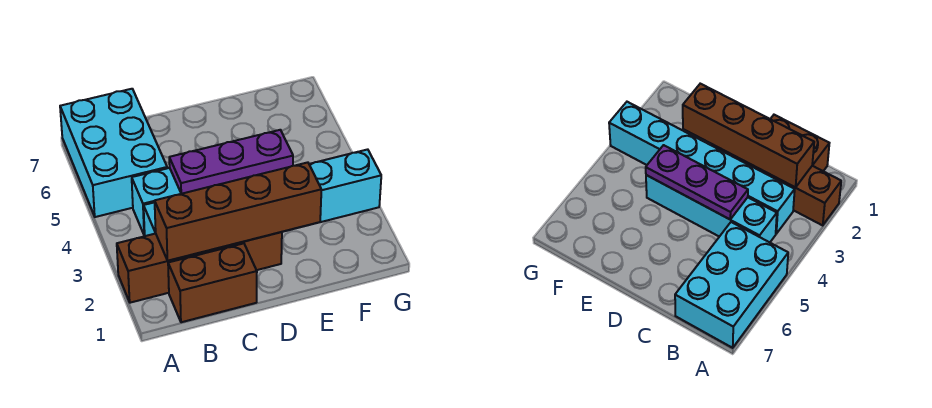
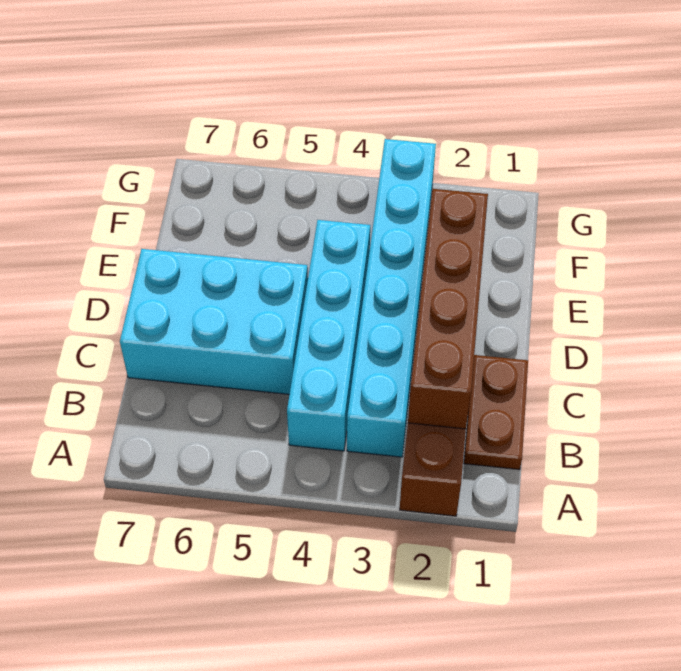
cyan 2x3 brick [60,89,167,217] -> cyan 2x3 brick moved to [120,249,308,394]
brown 1x2 brick [168,243,257,322] -> brown 1x2 plate [464,355,528,470]
purple 1x3 plate [169,130,293,194] -> none

